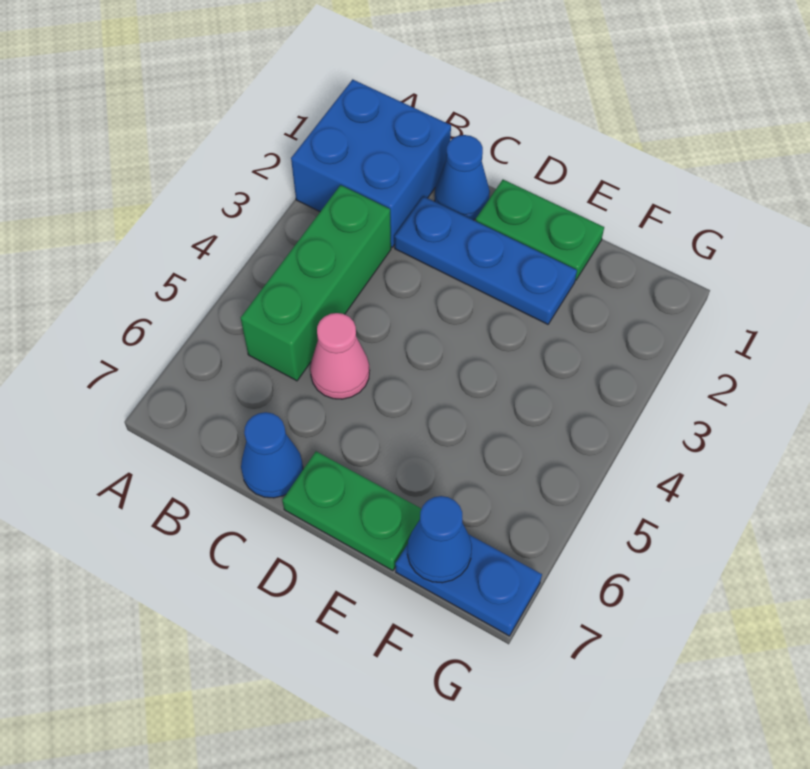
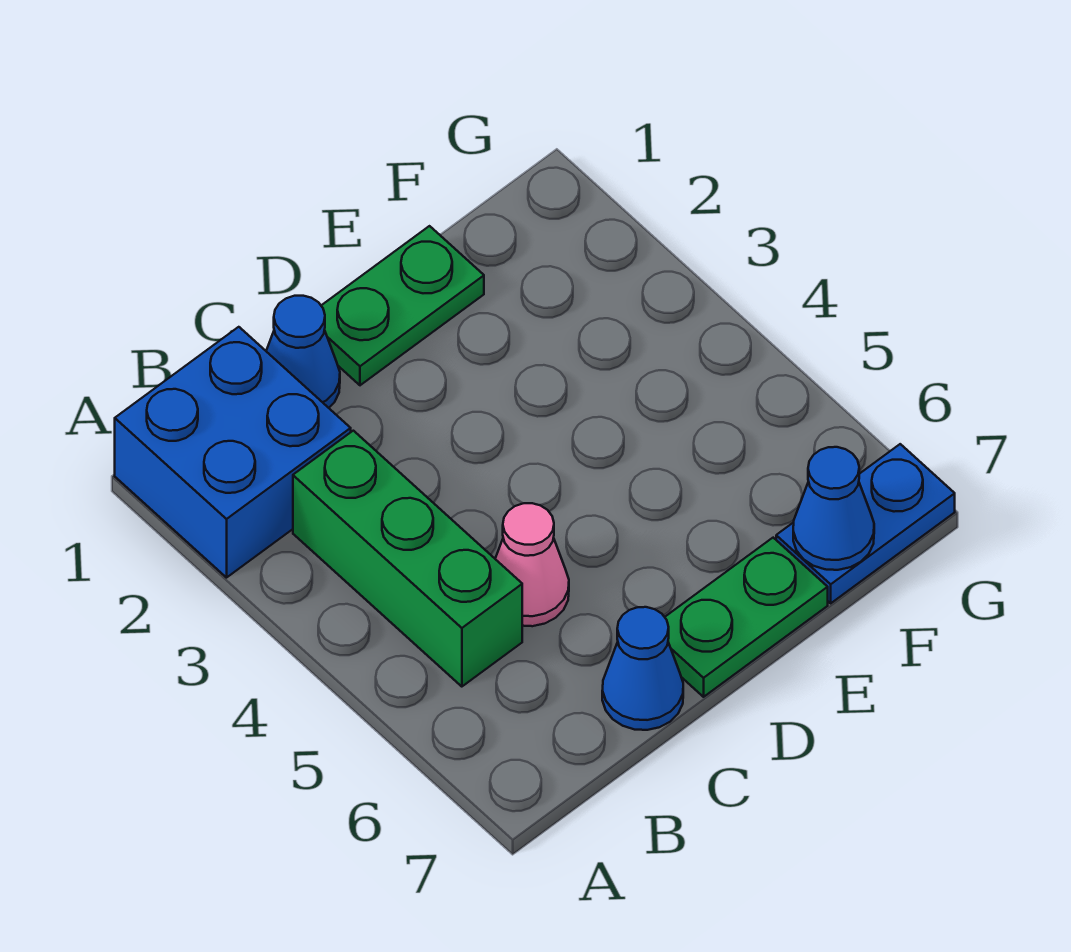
blue 1x3 plate [395,196,577,324] -> none

